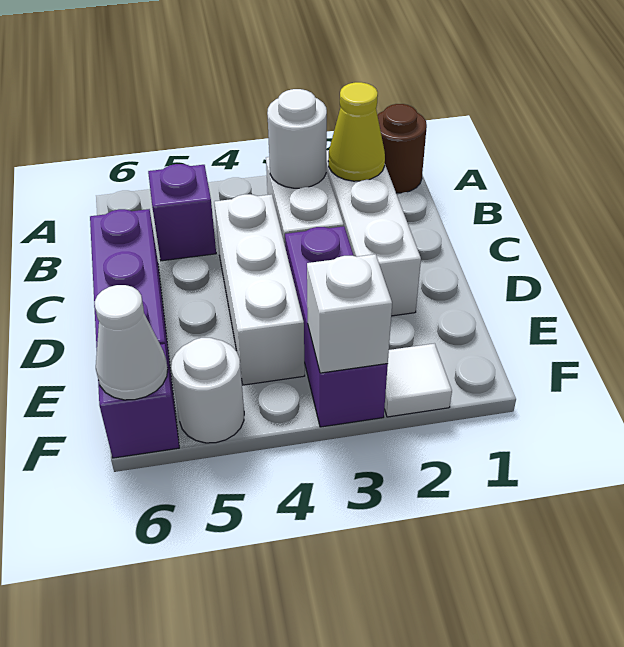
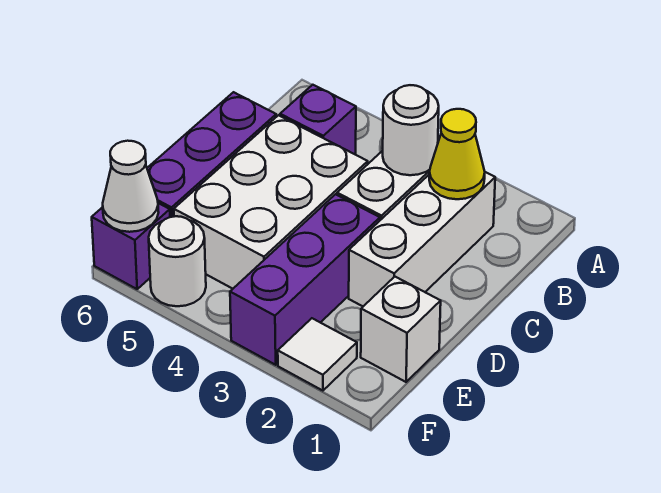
brown 1x1 round brick [377,104,427,193] -> none
white 1x3 brick [214,194,305,385] -> white 2x3 brick [174,115,368,289]
white 1x1 brick [307,254,392,373] -> white 1x1 brick moved to [361,277,441,382]

